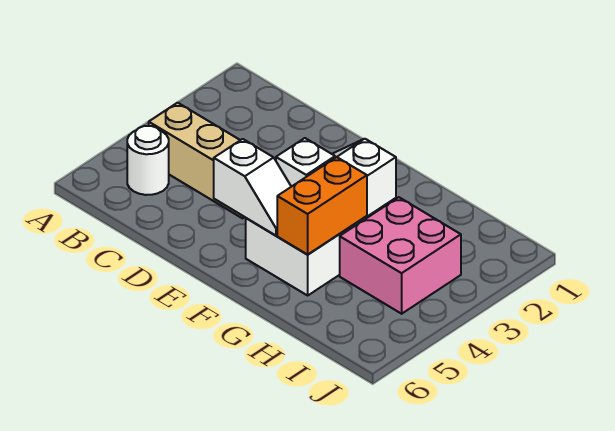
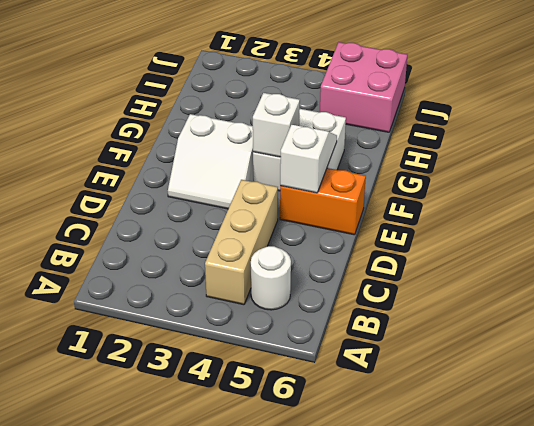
orange 1x2 brick [277,157,367,254] -> orange 1x2 brick moved to [280,168,366,235]
pink 2x2 brick [340,197,461,314] -> pink 2x2 brick moved to [320,42,408,132]

